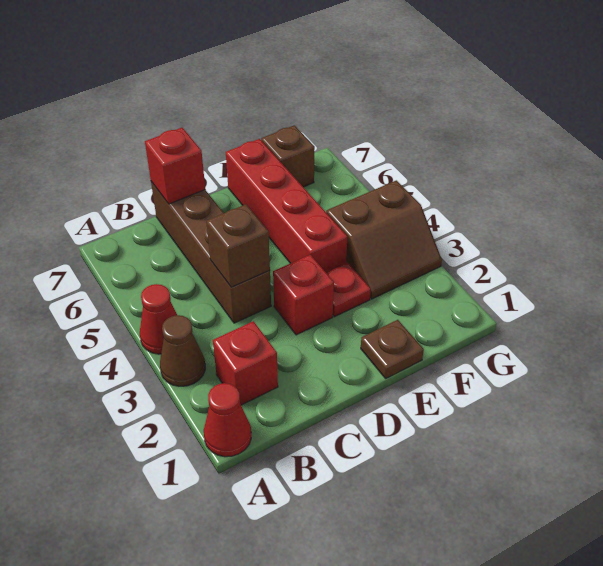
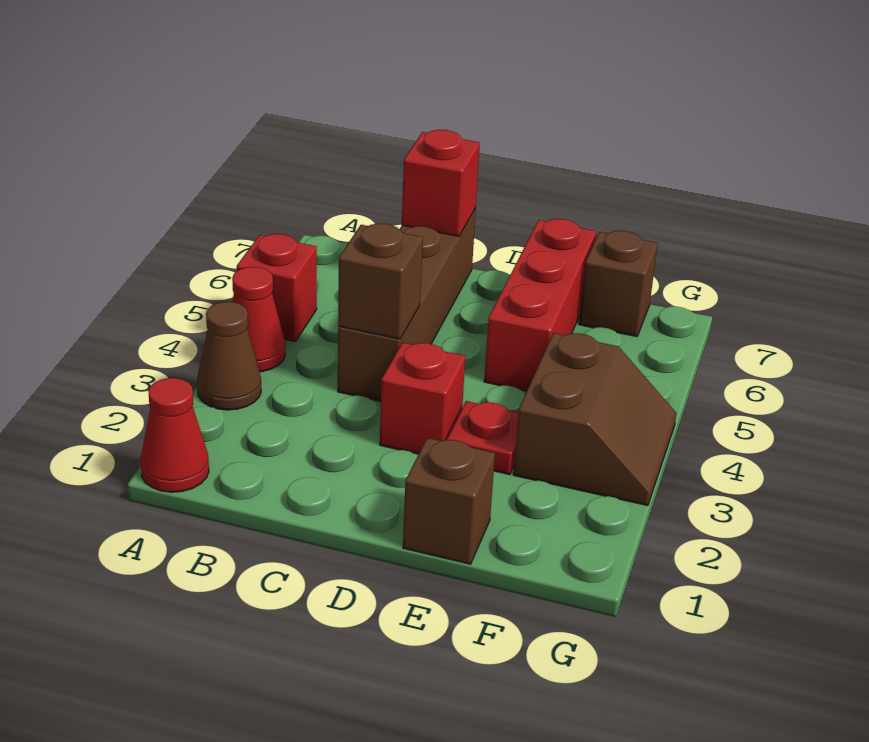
red 1x1 brick [213,321,278,405] -> red 1x1 brick moved to [237,234,317,342]
brown 1x1 plate [361,320,424,378] -> brown 1x1 brick [403,438,495,564]
red 1x4 brick [226,139,347,272] -> red 1x3 brick [484,219,596,391]
brown 2x2 slope [326,180,442,299] -> brown 2x2 slope turned to [513,333,676,506]

